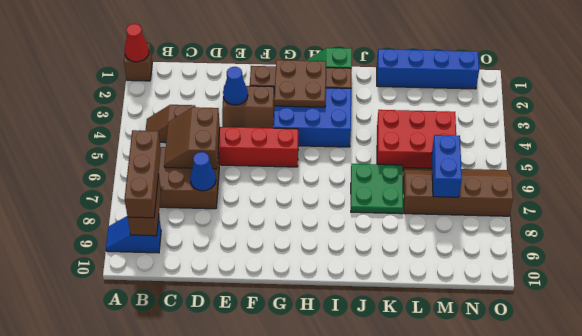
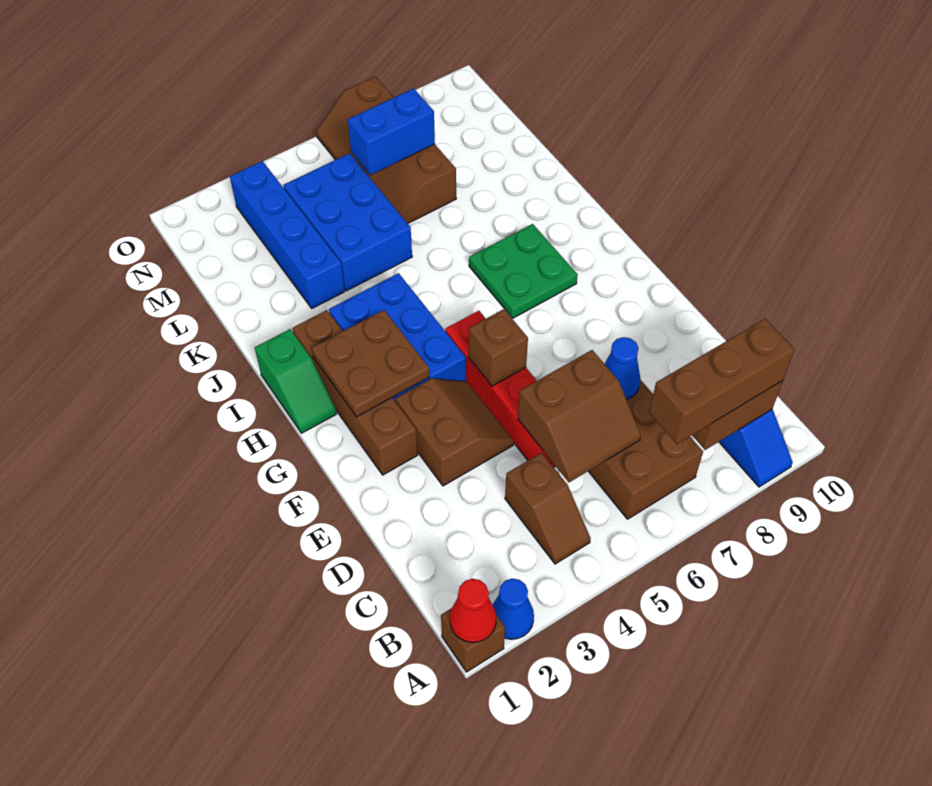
blue 1x1 cone [223,67,248,105] -> blue 1x1 cone moved to [493,578,534,639]
none -> brown 1x1 brick [469,309,528,386]
green 2x2 plate [351,164,403,214] -> green 2x2 plate moved to [469,224,578,318]
blue 1x4 brick [377,49,479,89] -> blue 1x4 brick moved to [230,161,345,308]
red 2x3 brick [377,110,456,168] -> blue 2x3 brick [283,153,412,291]

